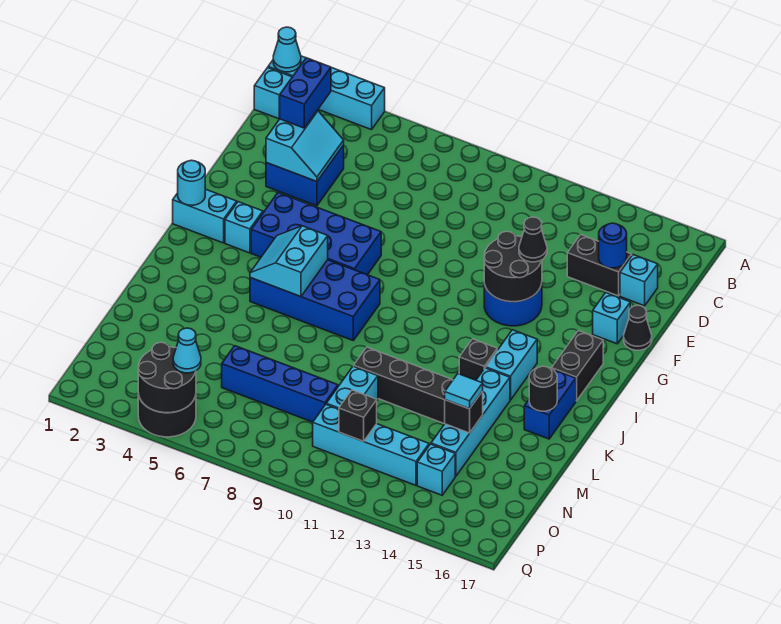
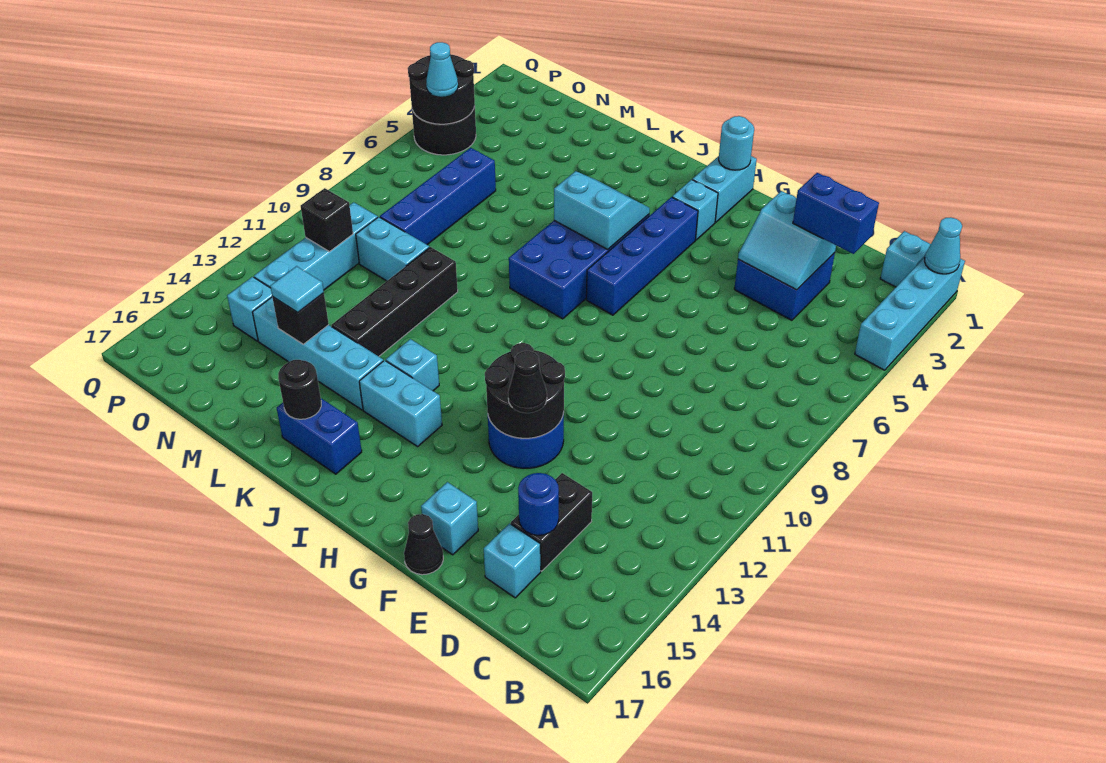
blue 2x4 brick [251,193,381,275] -> blue 1x4 brick [586,197,698,315]
black 1x2 brick [552,331,603,401] -> none
black 1x1 brick [459,339,497,380] -> cyan 1x1 brick [386,339,439,391]

